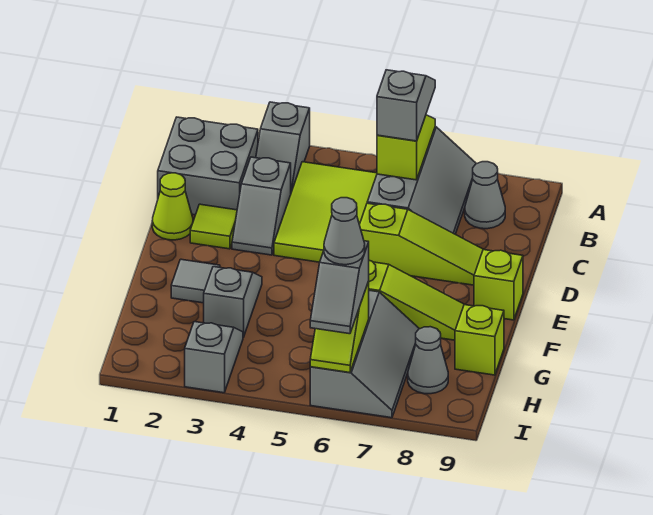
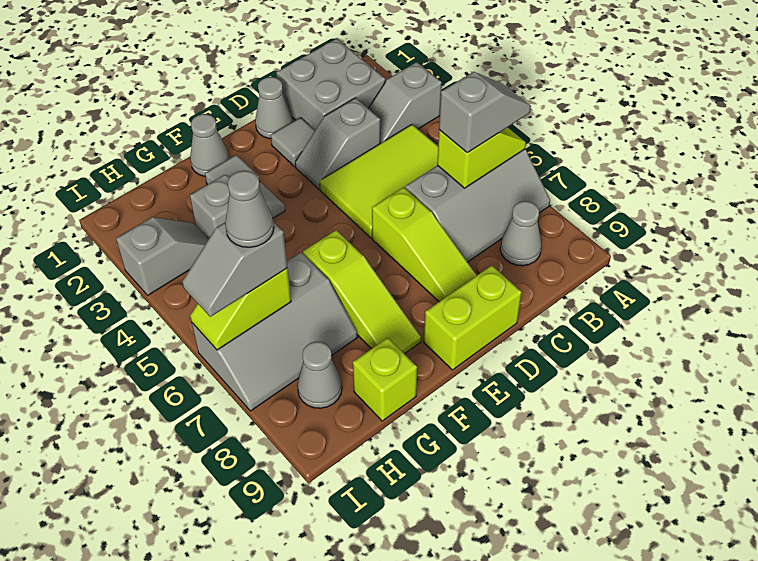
lime 1x1 cone [152,173,193,240] -> grey 1x1 cone [255,77,293,139]
lime 1x1 tile [190,204,237,249] -> grey 1x1 tile [271,117,315,166]
lime 1x1 brick [474,250,523,320] -> lime 1x2 brick [424,265,522,370]
none -> grey 1x1 cone [190,114,229,176]

